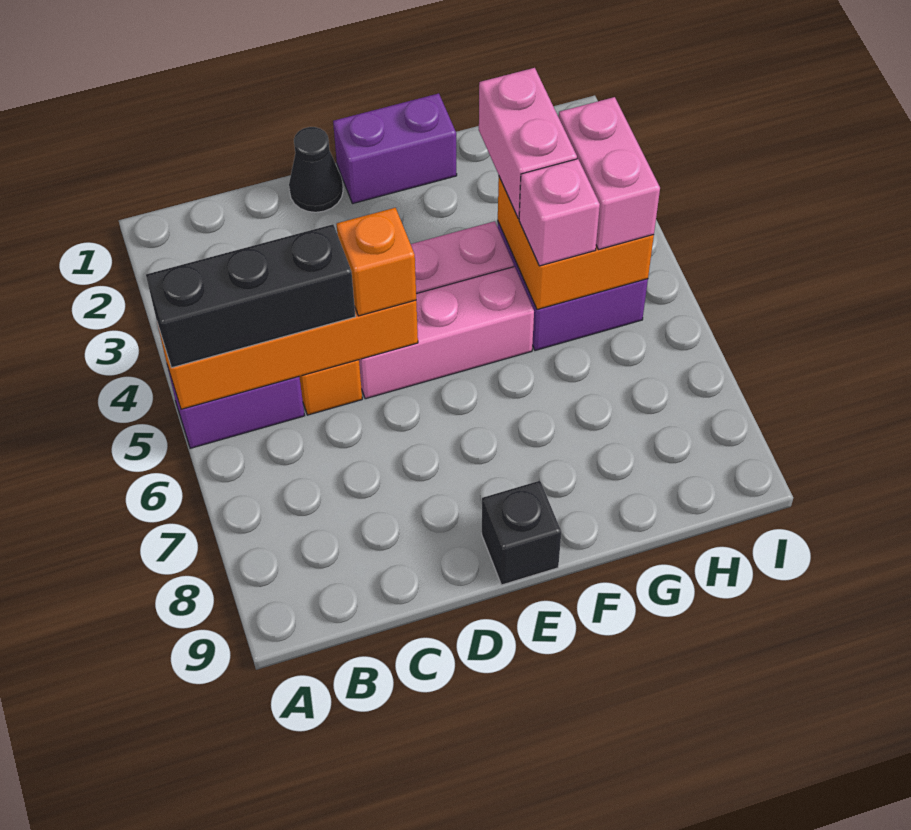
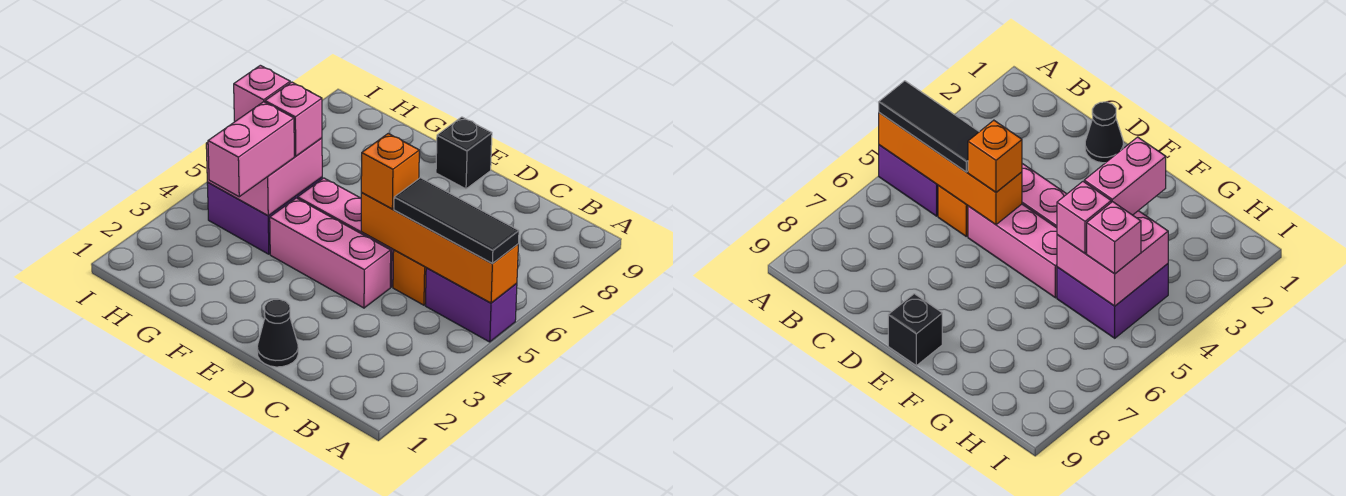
black 1x3 brick [146,224,355,368] -> black 1x3 tile [394,178,519,263]
purple 1x2 brick [333,93,457,204] -> none
orange 2x2 brick [498,177,654,310] -> pink 2x2 brick [206,138,322,216]
pink 1x2 brick [559,97,660,250] -> pink 1x1 brick [234,65,290,122]

